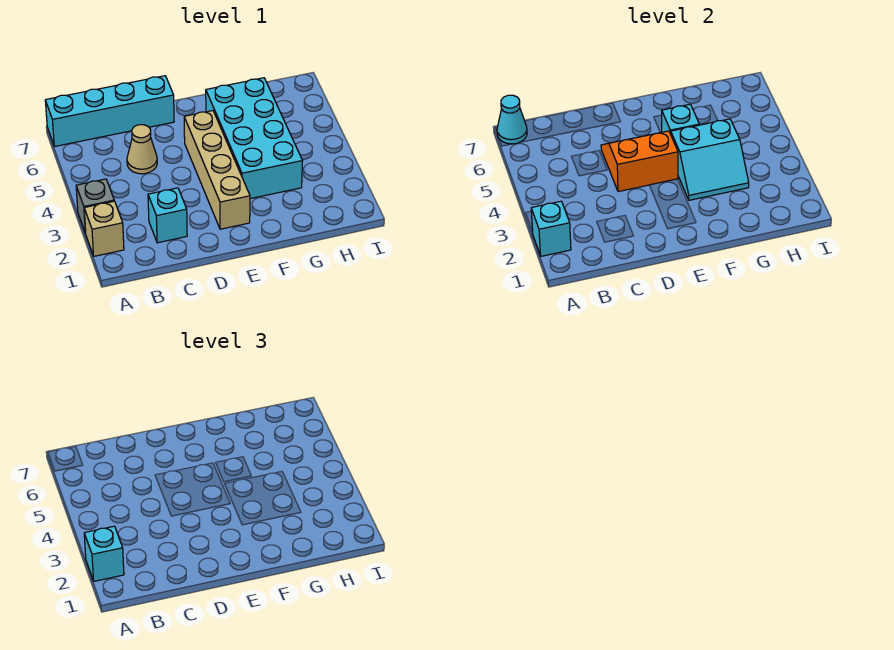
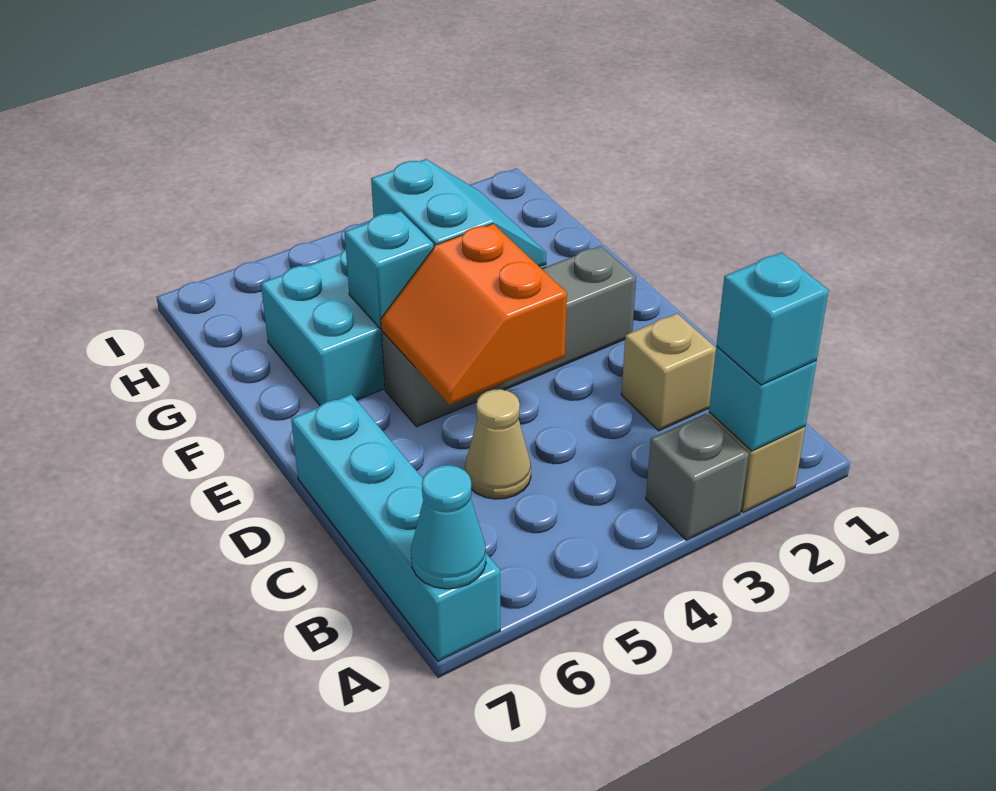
cyan 1x1 brick [148,188,187,243] -> tan 1x1 brick [621,314,716,431]
tan 1x4 brick [184,111,250,229] -> grey 1x4 brick [382,246,636,427]

